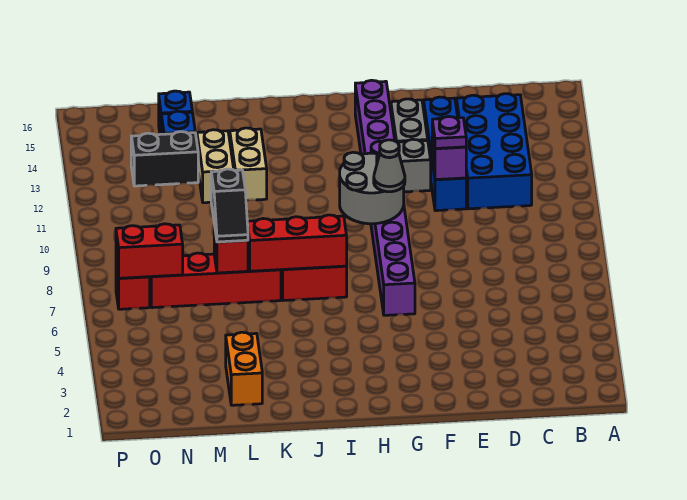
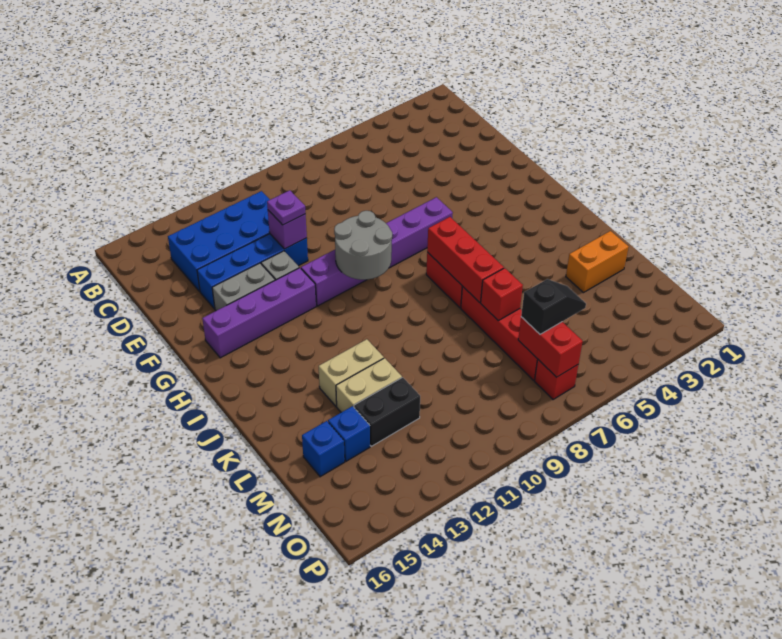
grey 1x1 cone [374,140,405,192] -> none
black 1x2 slope [211,169,248,242] -> black 1x2 slope moved to [521,279,586,334]
black 1x2 brick [131,132,198,186] -> black 1x2 brick turned to [354,377,420,446]

